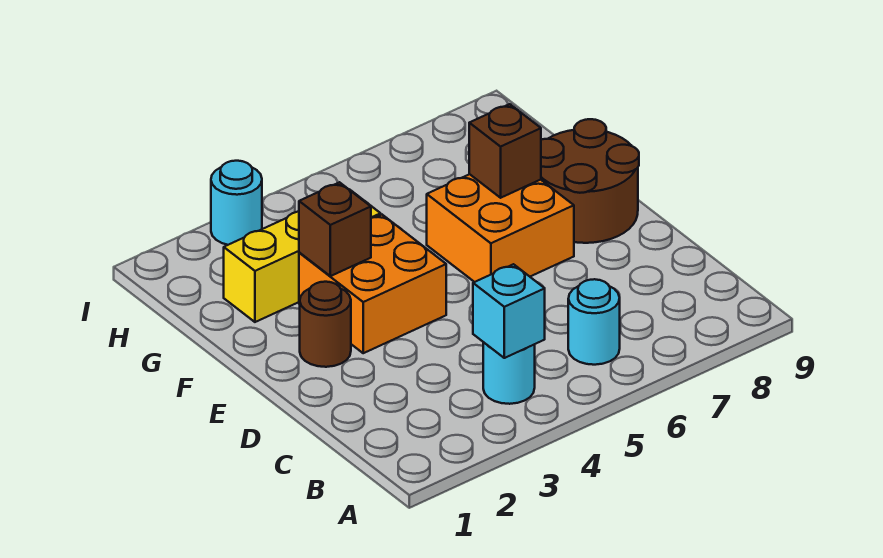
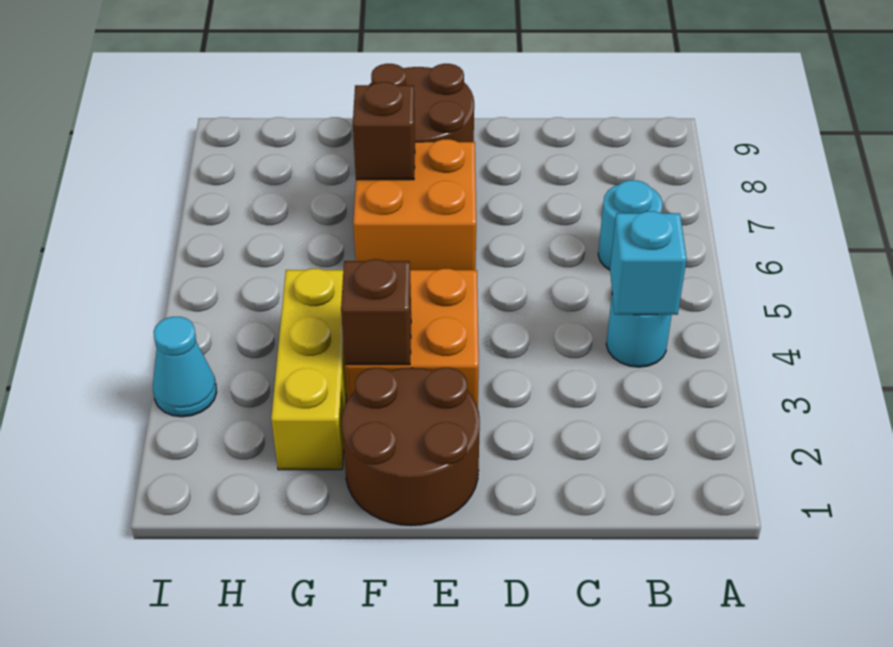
brown 1x1 round brick [300,282,351,367] -> brown 2x2 round brick [342,368,480,526]
cyan 1x1 round brick [211,161,262,245] -> cyan 1x1 cone [153,317,217,417]

